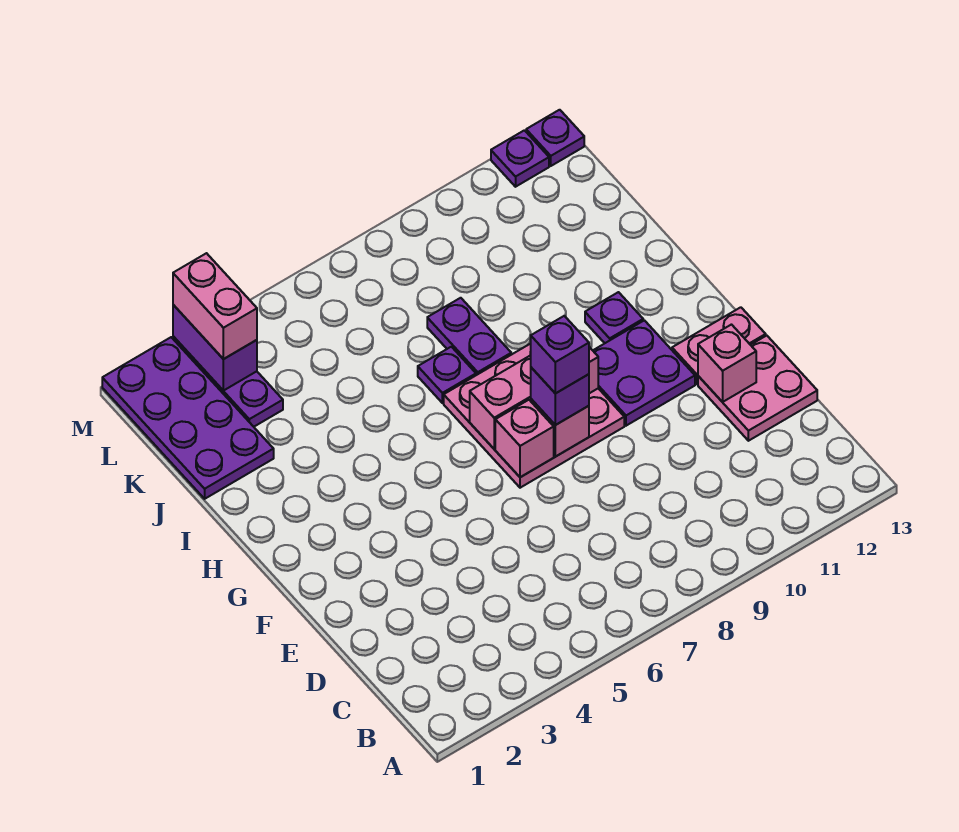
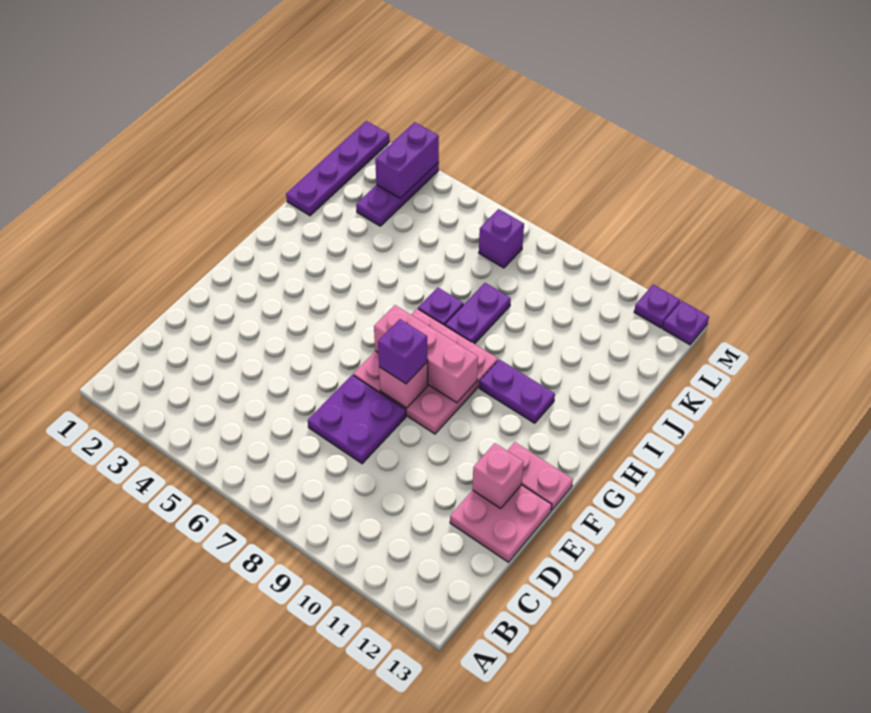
pink 1x1 brick [495,400,554,477] -> none
purple 1x1 brick [530,316,589,393] -> purple 1x1 brick moved to [479,209,524,268]
purple 2x2 plate [593,320,695,426] -> purple 2x2 plate moved to [308,375,406,464]
purple 1x1 plate [585,292,643,343] -> purple 1x2 plate [479,359,555,423]
purple 2x4 plate [102,337,274,499] -> purple 1x4 plate [286,121,390,216]
pink 1x2 brick [173,253,257,359] -> none

